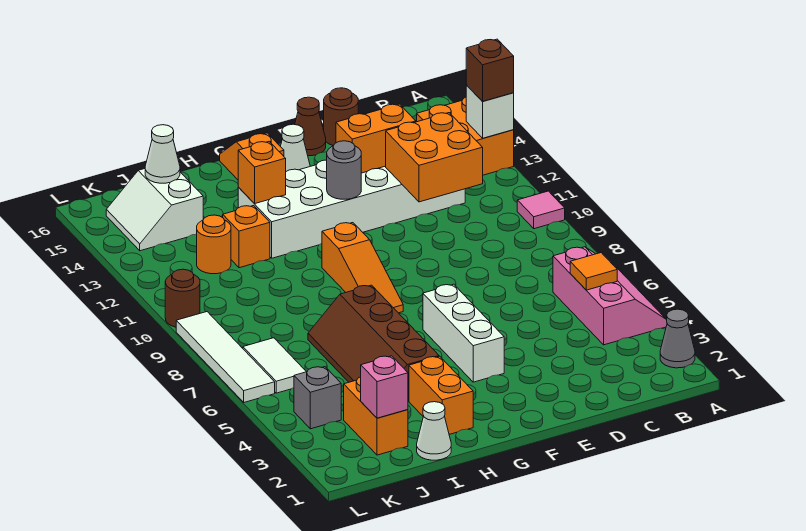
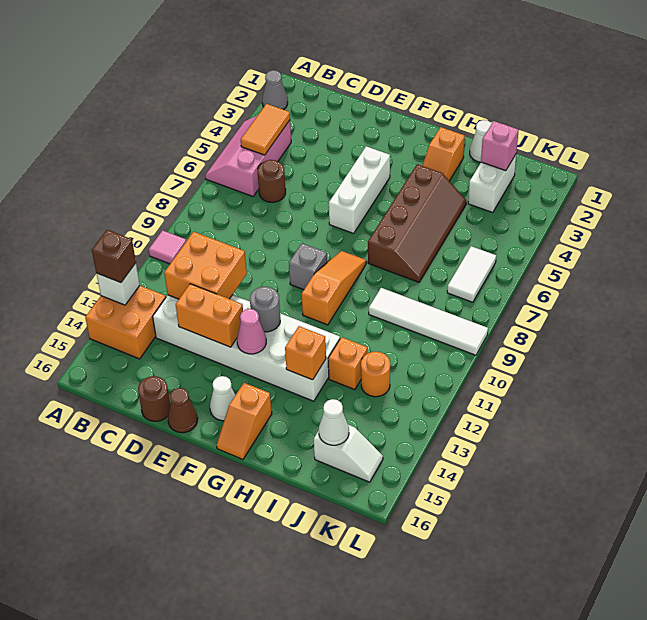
orange 1x1 tile [570,253,617,290] -> orange 1x2 tile [241,104,290,155]
none -> pink 1x1 cone [237,309,266,354]
orange 1x2 brick [409,356,473,434] -> orange 1x2 slope [422,127,465,181]
orange 1x2 brick [344,377,408,455] -> white 1x2 brick [468,155,516,212]
white 2x2 slope [106,169,203,251] -> white 1x2 slope [314,425,383,482]
grey 1x1 brick [294,367,341,429] -> grey 1x1 brick moved to [289,243,327,290]
white 1x4 tile [176,312,275,402] -> white 1x4 tile turned to [369,288,488,355]
brown 1x1 round brick [165,269,200,327] -> brown 1x1 round brick moved to [258,160,286,202]

